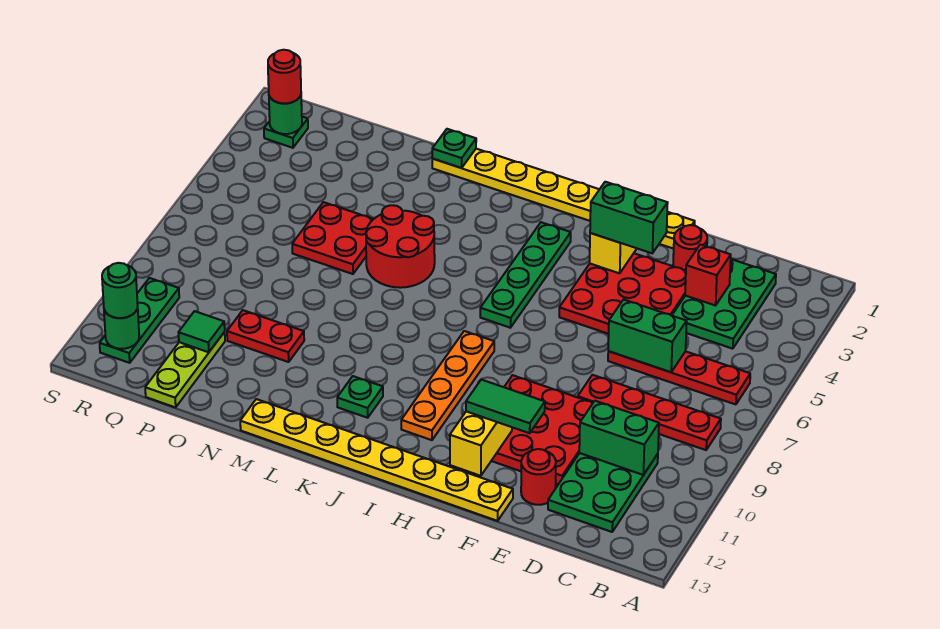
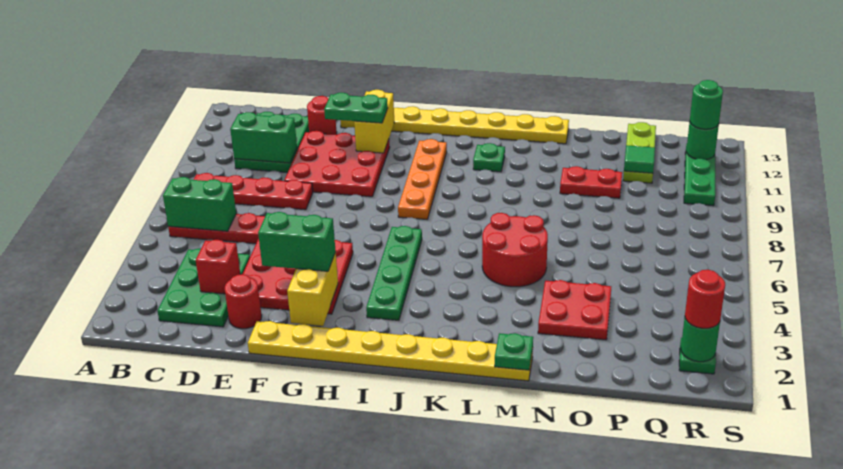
green 1x2 brick [608,300,687,372] -> green 1x2 brick moved to [163,177,236,231]
green 1x2 tile [466,380,545,433] -> green 1x2 plate [324,93,388,123]
red 2x2 plate [292,202,373,274] -> red 2x2 plate moved to [538,280,611,340]

